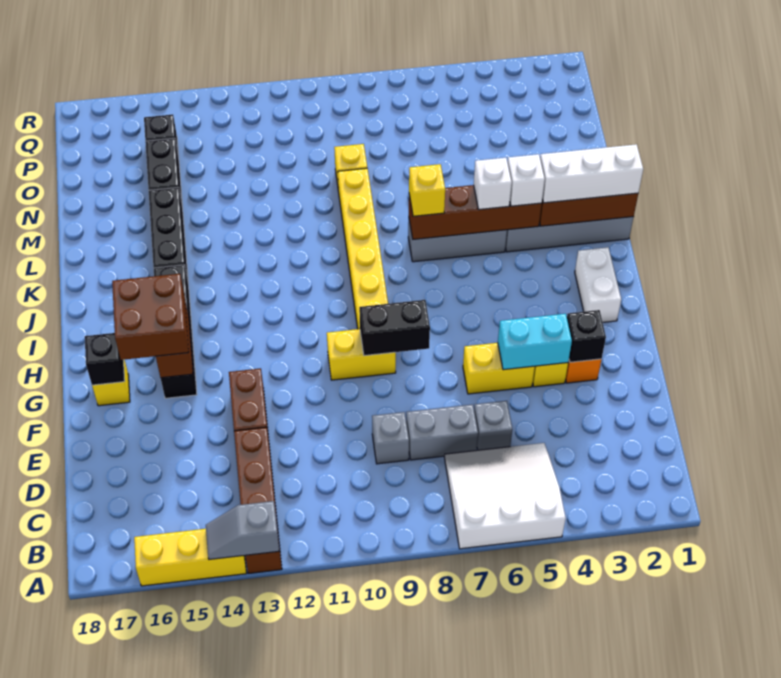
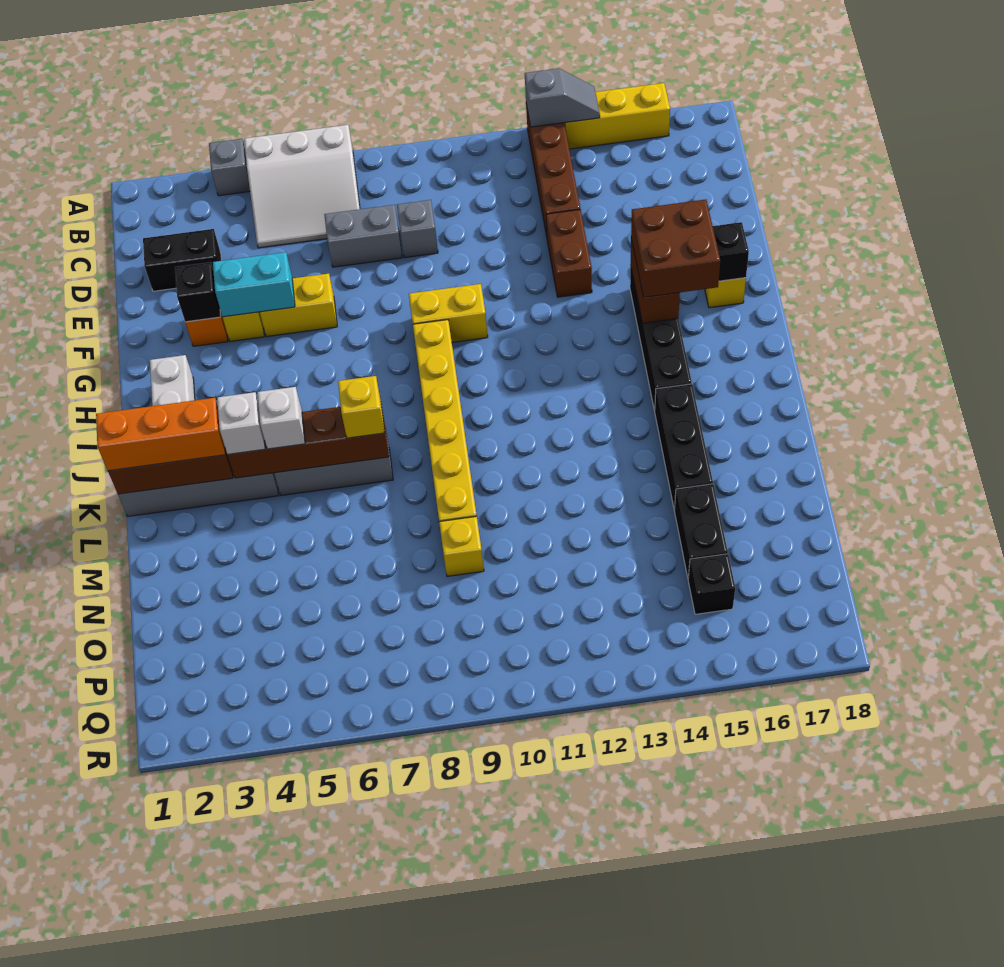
grey 1x1 brick [474,401,512,450] -> grey 1x1 brick moved to [209,139,250,196]
black 1x2 brick [359,300,430,356] -> black 1x2 brick moved to [143,229,221,291]
white 1x3 brick [540,144,643,203] -> orange 1x3 brick [96,398,225,471]

